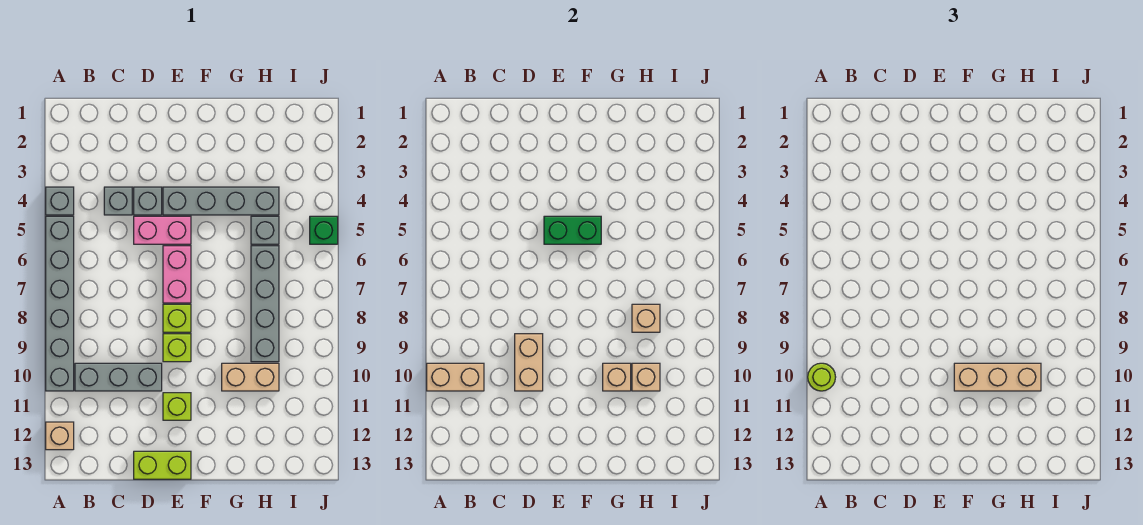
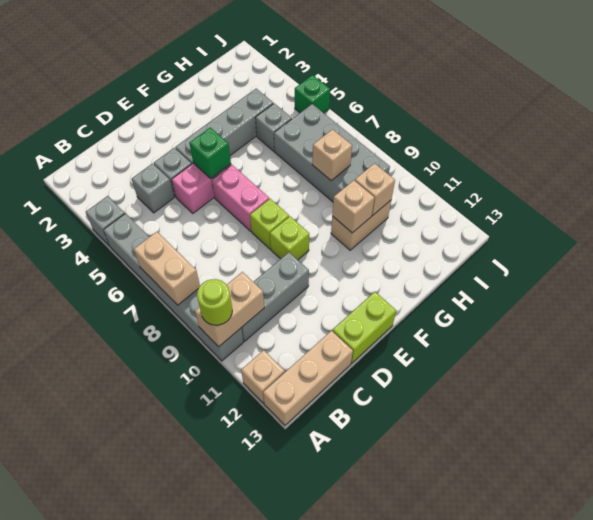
tan 1x2 brick [515,334,543,391] -> tan 1x2 brick moved to [134,232,200,305]
green 1x2 brick [544,216,601,244] -> green 1x1 brick [189,127,231,178]
lime 1x1 brick [163,393,191,420] -> none
tan 1x3 brick [954,363,1041,391] -> tan 1x3 brick moved to [263,331,353,425]
grey 1x4 brick [251,246,279,362] -> grey 2x4 brick [274,104,390,202]

